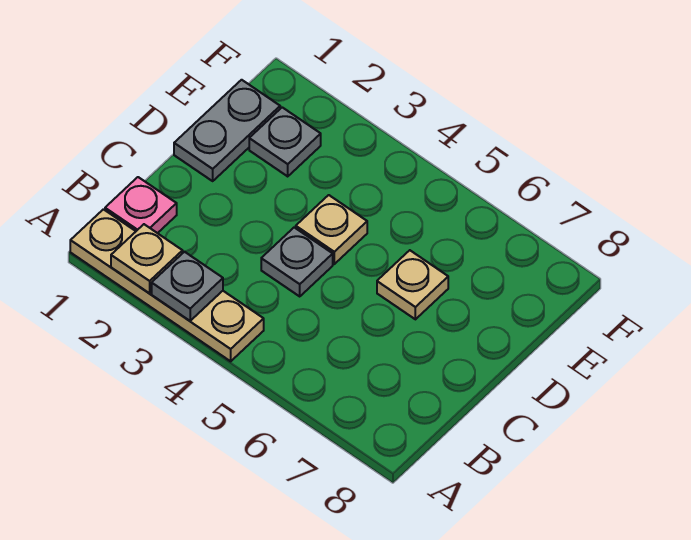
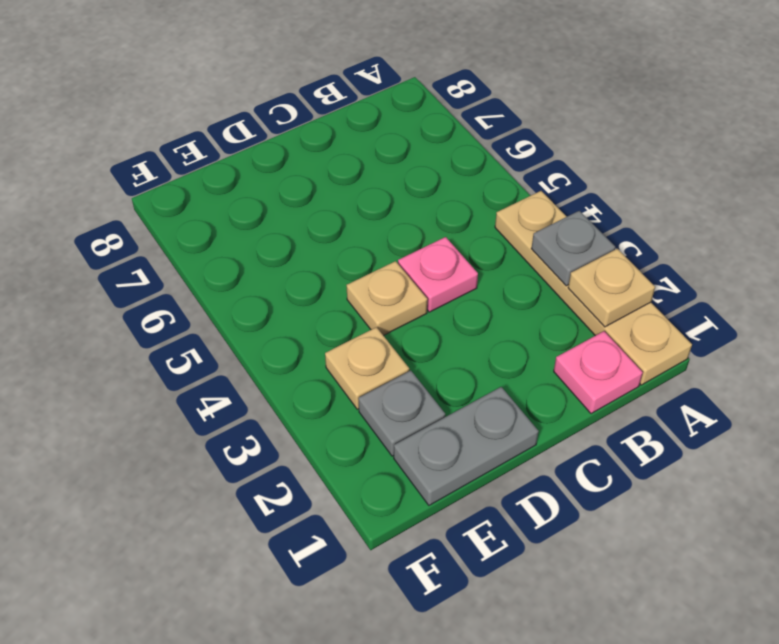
grey 1x1 plate [261,227,333,296] -> pink 1x1 plate [398,237,478,312]
tan 1x1 plate [377,250,448,319] -> tan 1x1 plate moved to [325,327,409,409]

